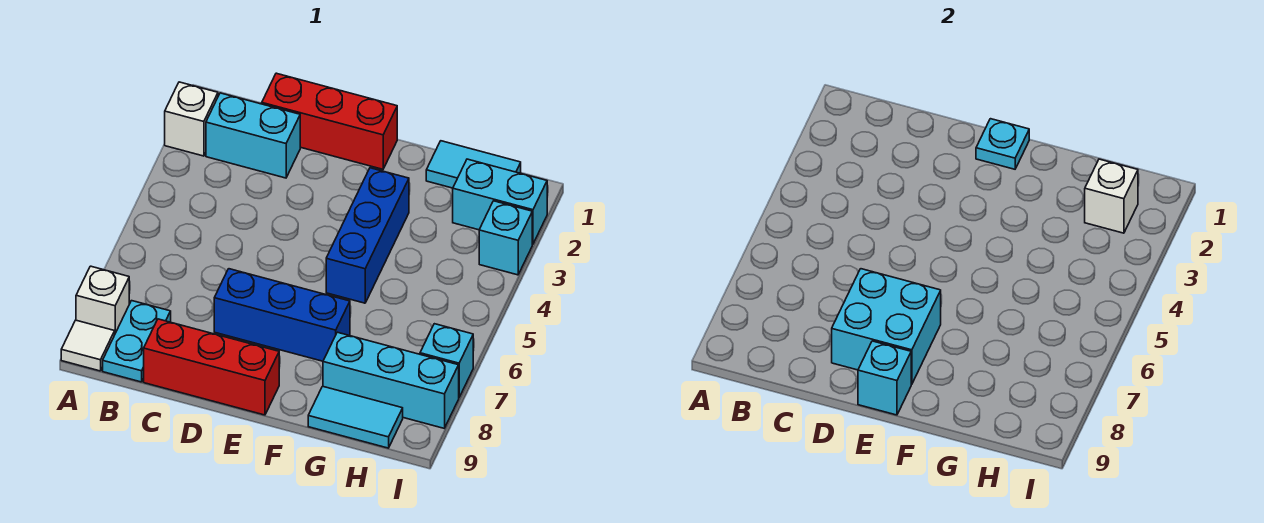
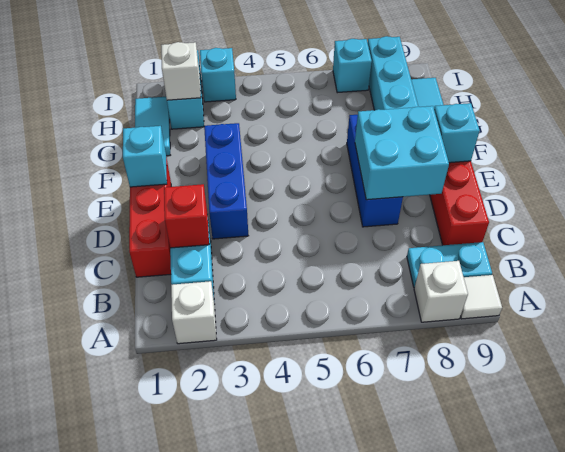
none -> red 1x1 brick [164,184,209,248]
cyan 1x1 plate [976,119,1029,169] -> cyan 1x1 brick [123,126,167,187]
blue 1x3 brick [326,168,409,303] -> blue 1x3 brick turned to [204,123,248,239]

